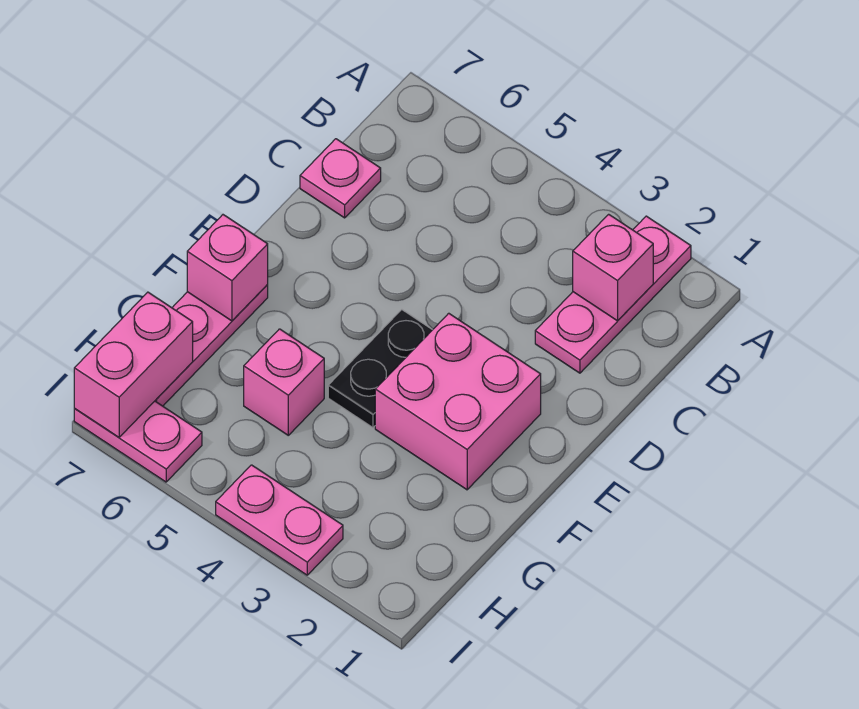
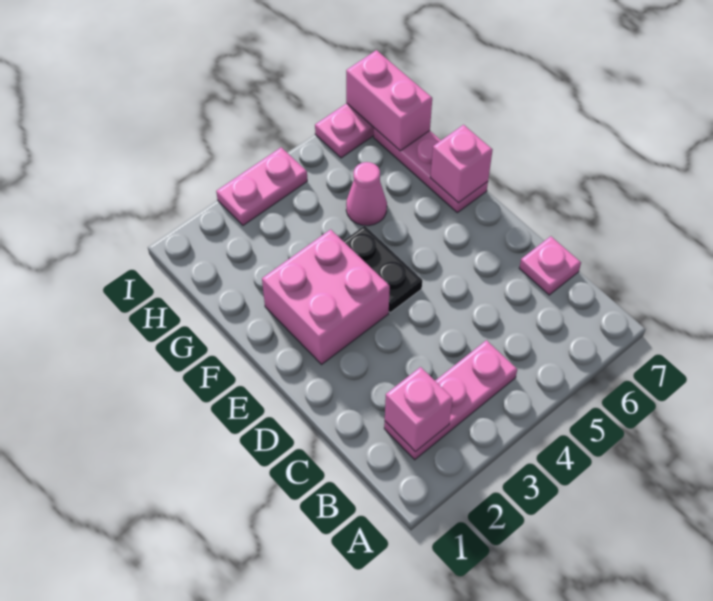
pink 1x3 plate [535,216,691,373] -> pink 1x3 plate turned to [384,340,517,460]
pink 1x1 brick [244,329,324,435] -> pink 1x1 cone [346,162,387,226]

